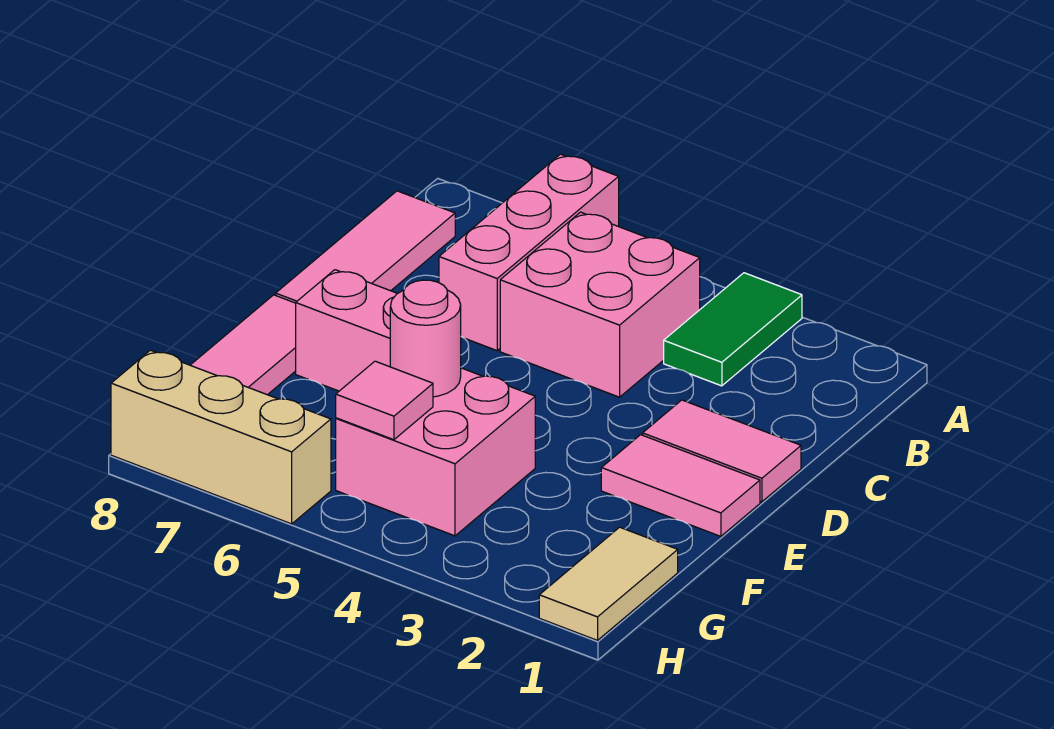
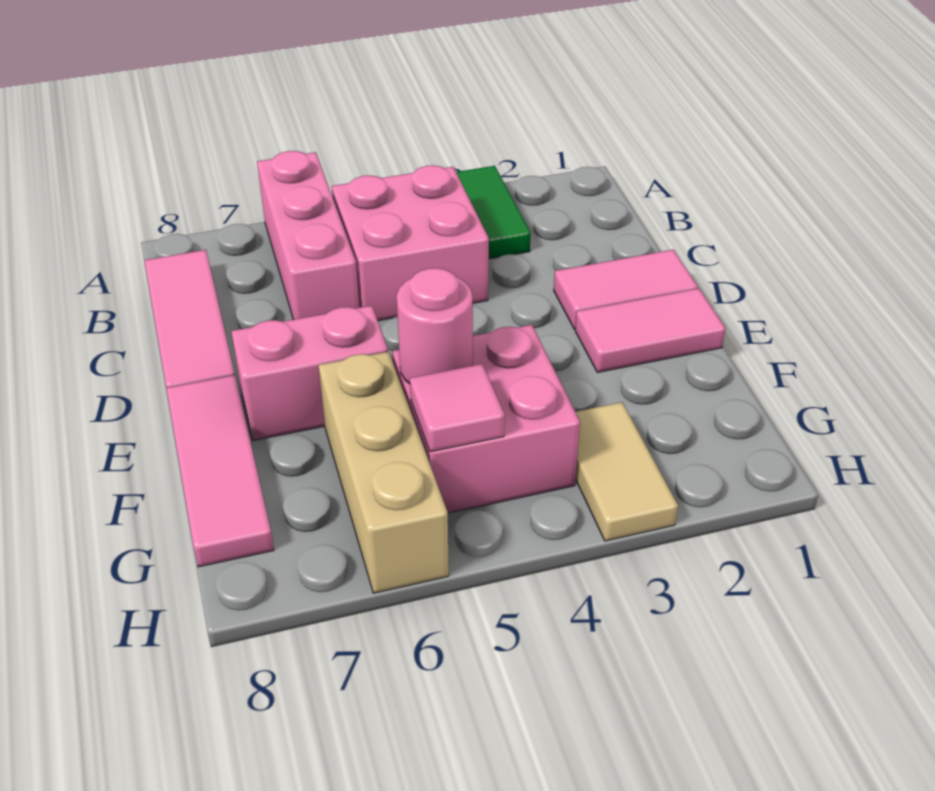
tan 1x2 tile [539,527,678,640] -> tan 1x2 tile moved to [575,402,678,541]
tan 1x3 brick [111,350,331,524] -> tan 1x3 brick turned to [319,352,449,593]

